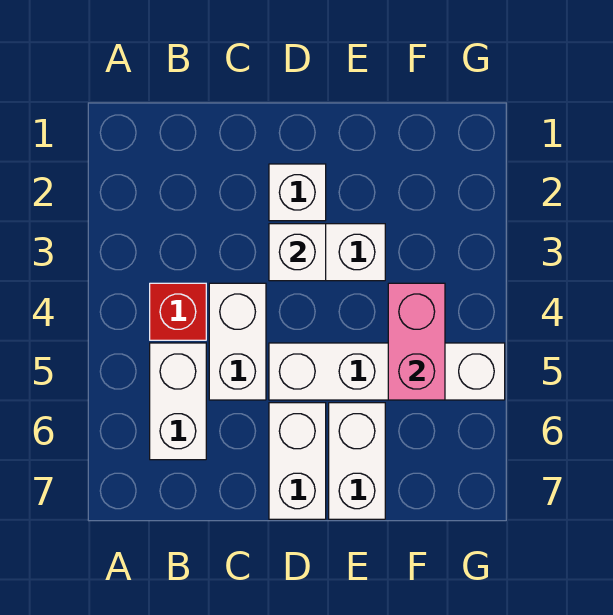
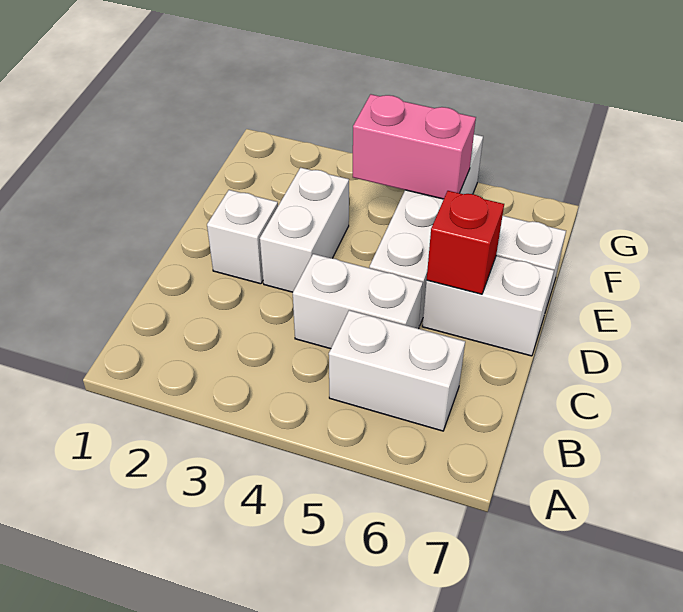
red 1x1 brick [150,283,206,340] -> red 1x1 brick moved to [427,191,504,294]
white 1x1 brick [269,224,326,281] -> none

